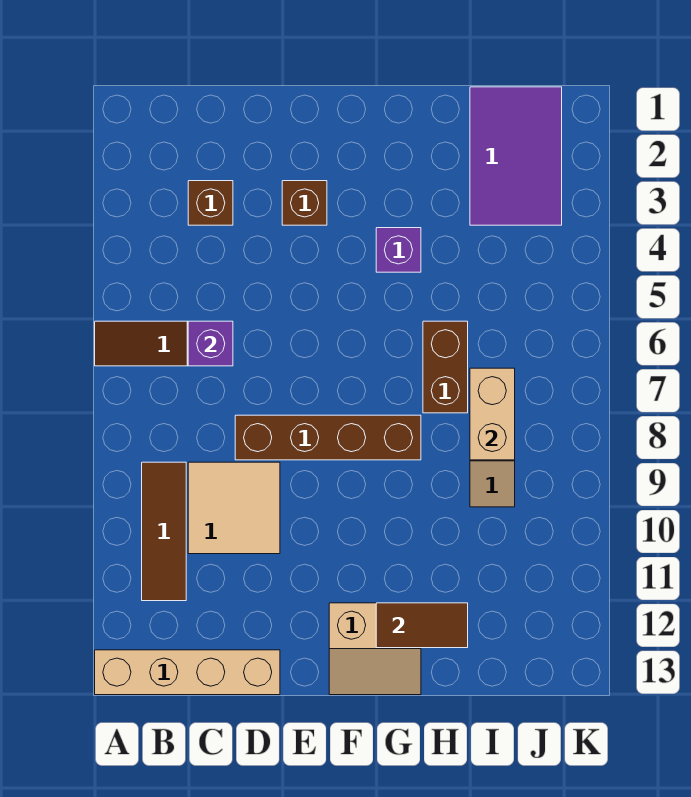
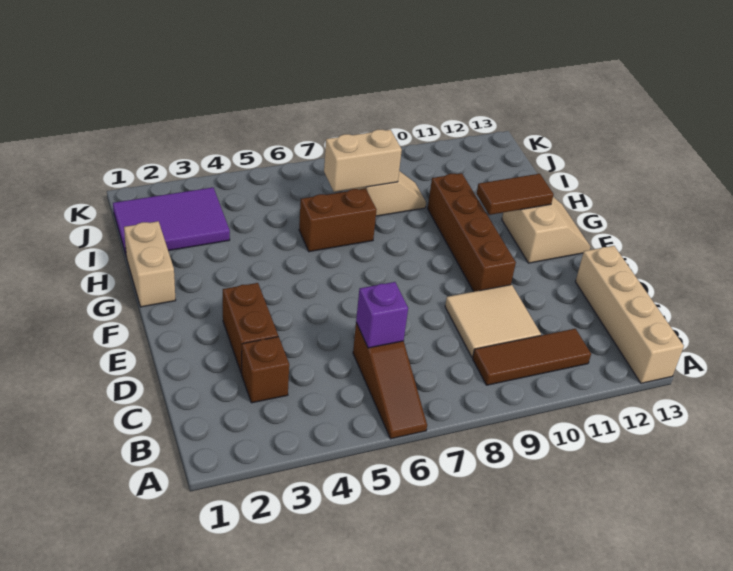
brown 1x4 brick [235,415,421,460] -> brown 1x4 brick moved to [428,173,516,292]
brown 1x1 brick [282,181,327,225] -> brown 1x2 brick [223,283,278,374]
none -> tan 1x2 brick [124,221,176,307]
purple 1x1 brick [376,228,421,272] -> none
brown 1x2 tile [376,603,468,648] -> brown 1x2 tile turned to [477,174,554,215]

